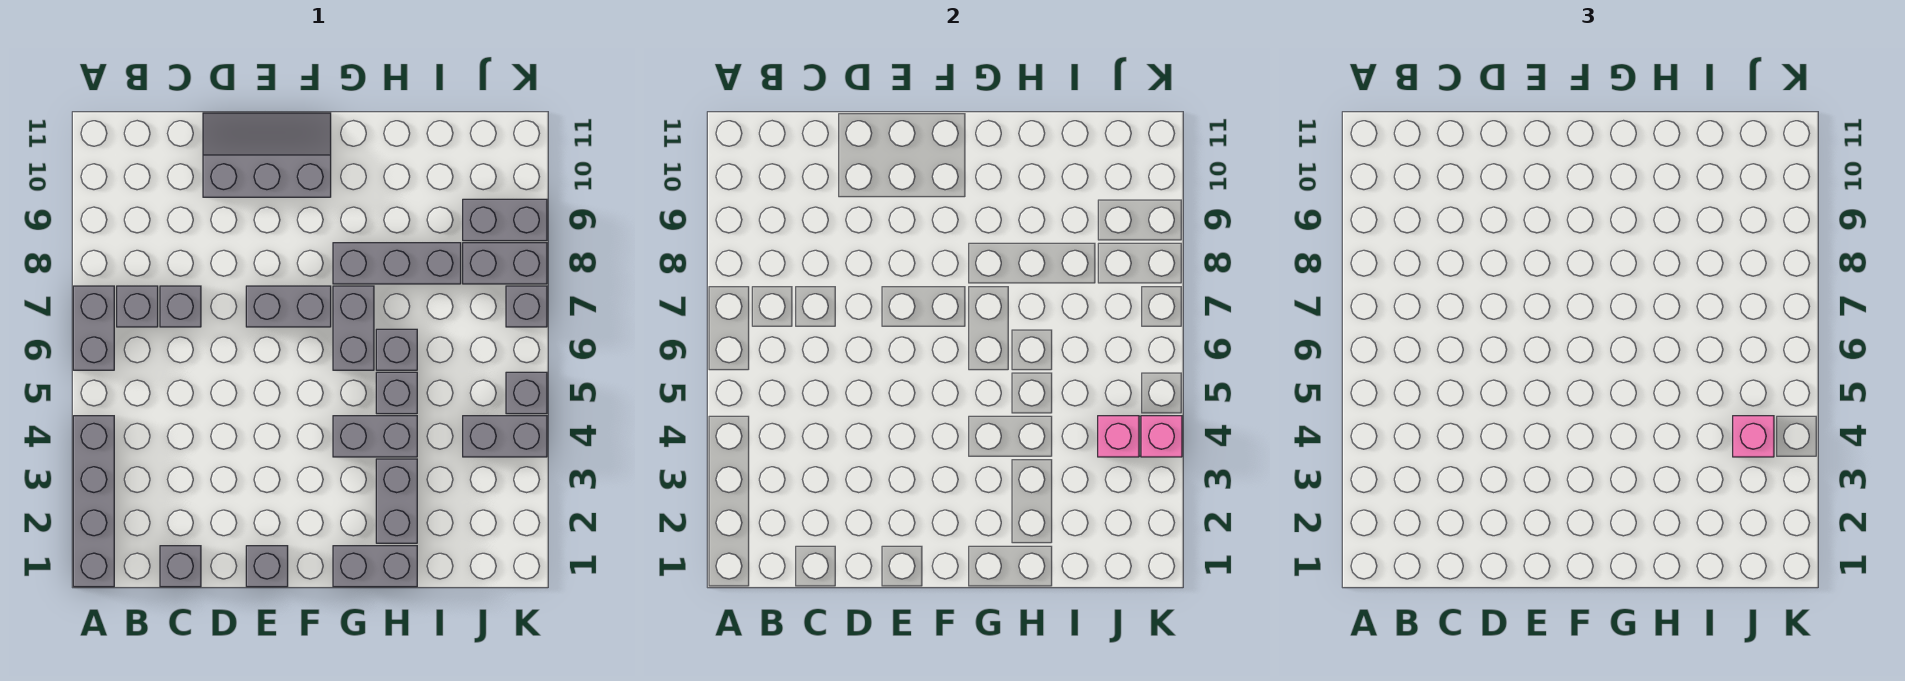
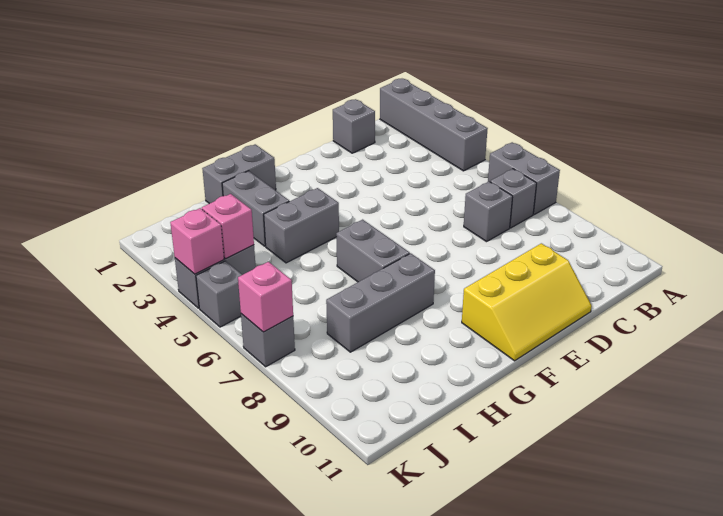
grey 2x3 slope [203,113,331,197] -> yellow 2x3 slope [462,243,592,361]
grey 1x1 brick [246,546,288,587] -> none
grey 1x2 brick [246,286,331,327] -> none
grey 1x1 brick [376,372,417,414] -> none
grey 1x1 brick [376,329,417,370] -> none
pink 1x1 brick [1733,416,1774,457] -> pink 1x1 brick moved to [238,262,293,332]
grey 1x2 brick [463,243,547,284] -> none
grey 1x2 brick [463,199,547,241] -> none

